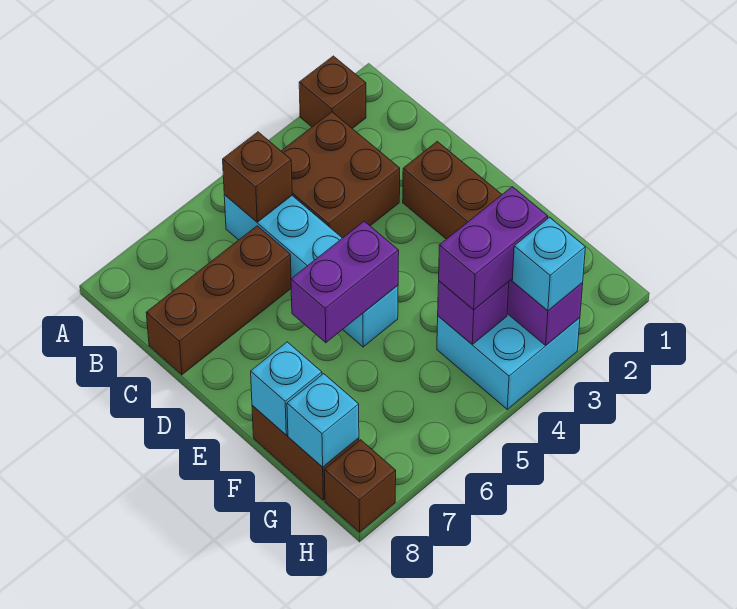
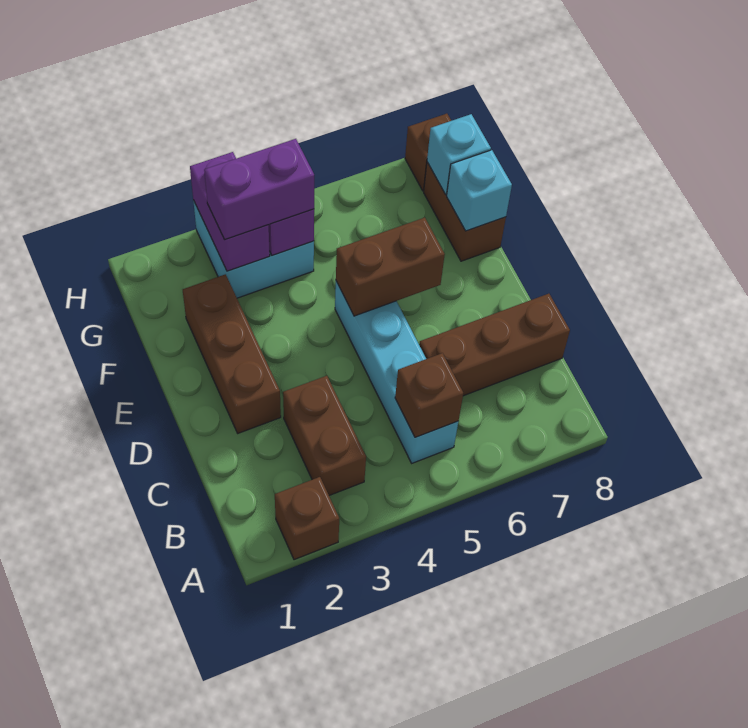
brown 2x2 brick [282,112,400,238] -> brown 1x2 brick [283,376,366,495]
purple 1x2 brick [291,221,399,343] -> brown 1x2 brick [336,218,445,316]
cyan 1x1 brick [512,217,585,311] -> none

